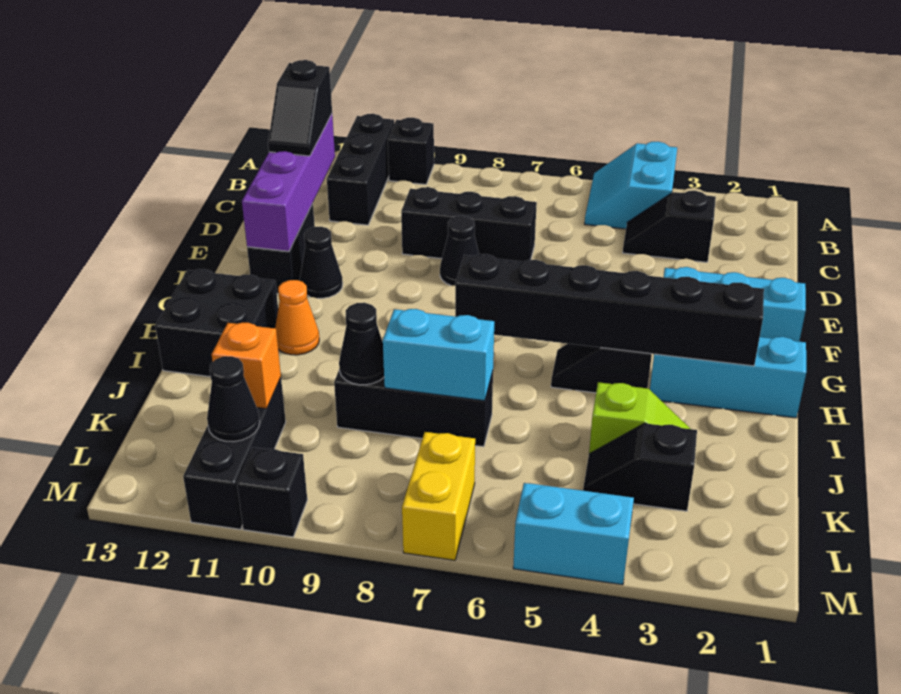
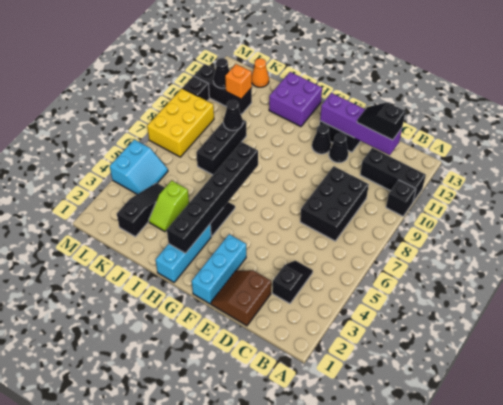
cyan 2x2 slope [585,142,677,229] -> none
none -> brown 2x2 slope [211,270,271,326]
black 1x3 brick [401,187,537,262] -> black 2x3 brick [300,166,369,241]
black 1x1 cone [440,216,479,286] -> black 1x1 cone moved to [329,133,348,163]
orange 1x1 cone [275,280,319,355] -> orange 1x1 cone moved to [252,58,269,87]
black 2x2 brick [155,269,278,377] -> purple 2x2 brick [269,72,322,127]
cyan 1x2 brick [383,309,494,401] -> none
black 1x2 slope [583,423,697,511] -> black 1x3 slope [117,183,165,237]
yellow 1x2 brick [402,432,475,560] -> yellow 2x3 brick [147,88,214,157]

